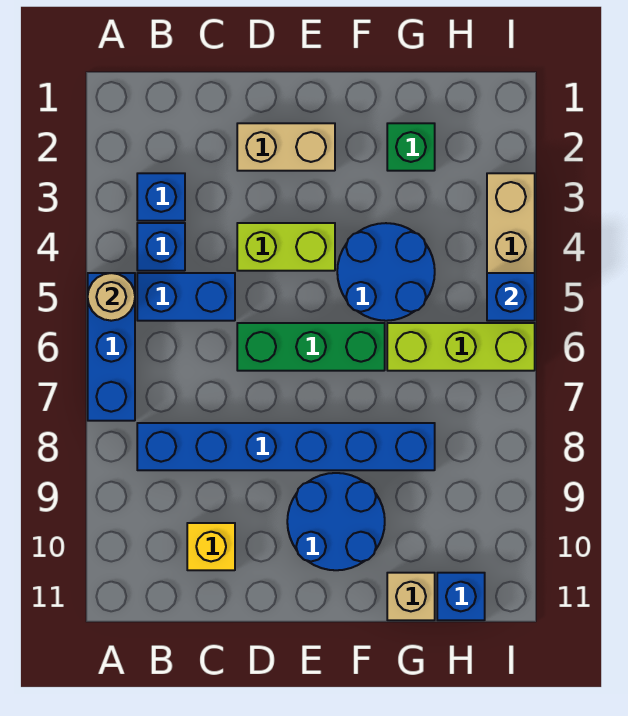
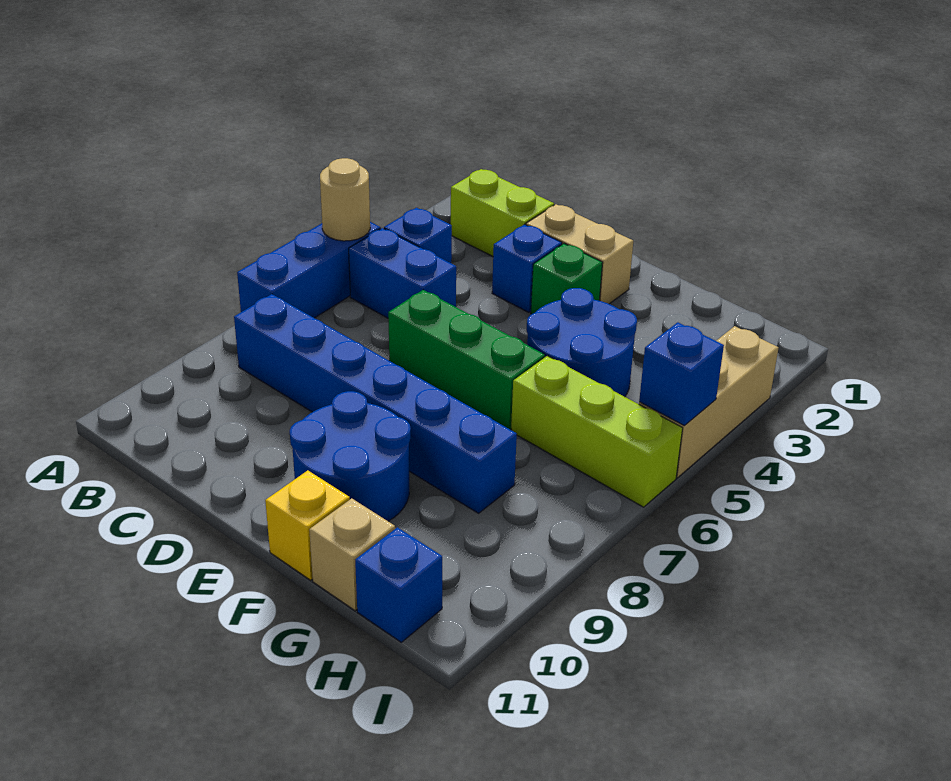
blue 1x1 brick [137,173,185,221] -> blue 1x1 brick moved to [492,224,562,312]
yellow 1x1 brick [187,523,235,570] -> yellow 1x1 brick moved to [265,470,350,580]
lime 1x2 brick [237,223,335,271] -> lime 1x2 brick moved to [451,169,554,256]
green 1x1 brick [387,123,435,171] -> green 1x1 brick moved to [531,244,603,314]

